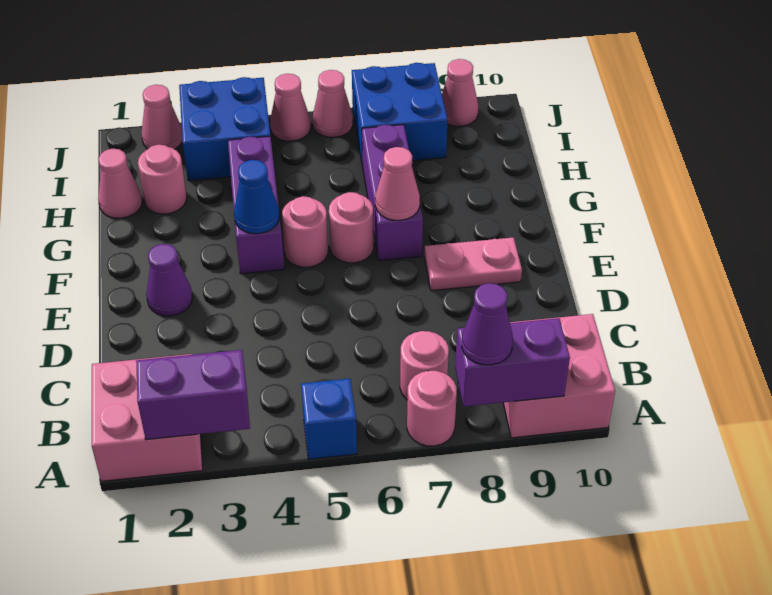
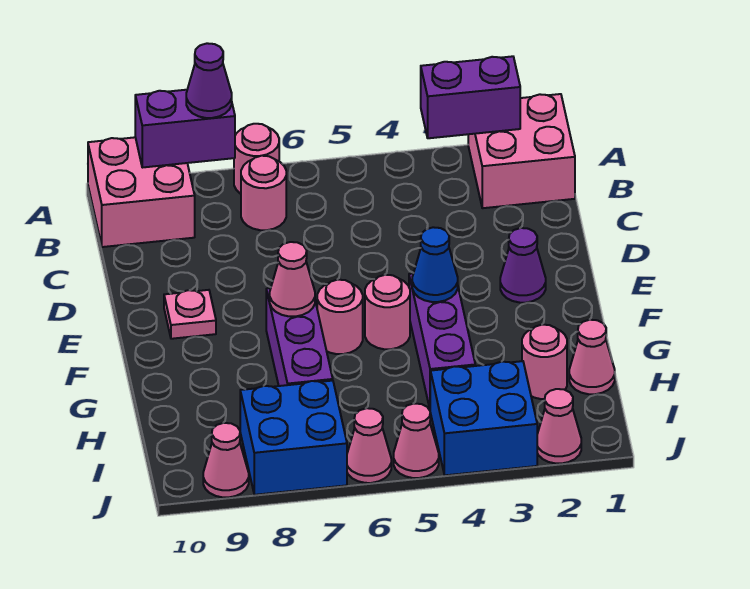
blue 1x1 brick [301,379,357,459] -> none
pink 1x2 plate [424,237,522,291] -> pink 1x1 plate [164,290,216,339]

